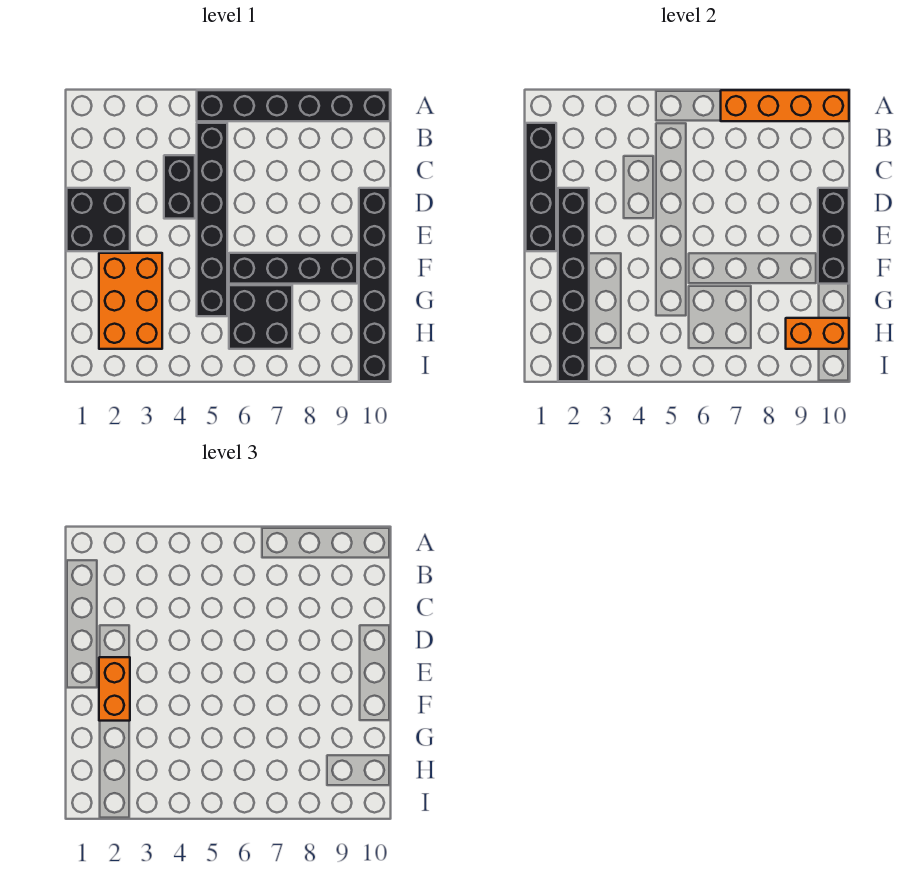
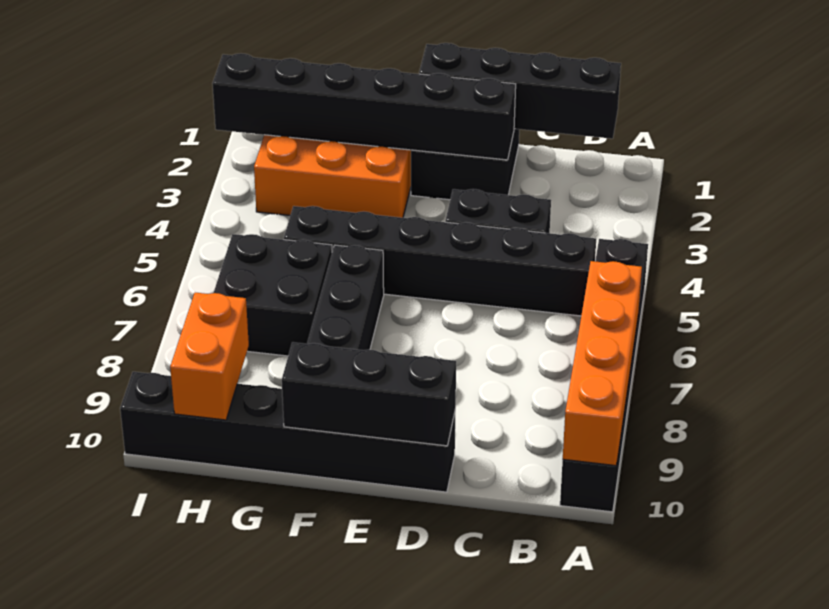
orange 1x2 brick [99,657,130,721] -> none

